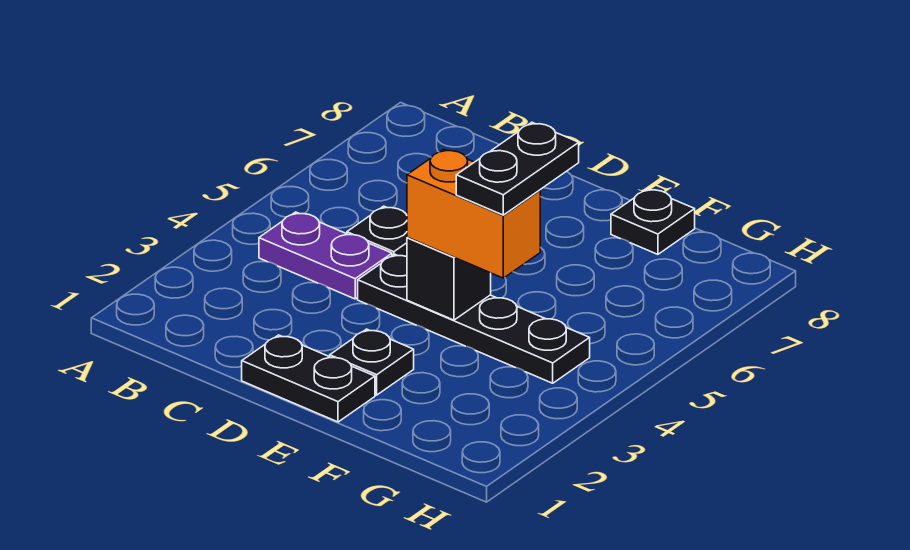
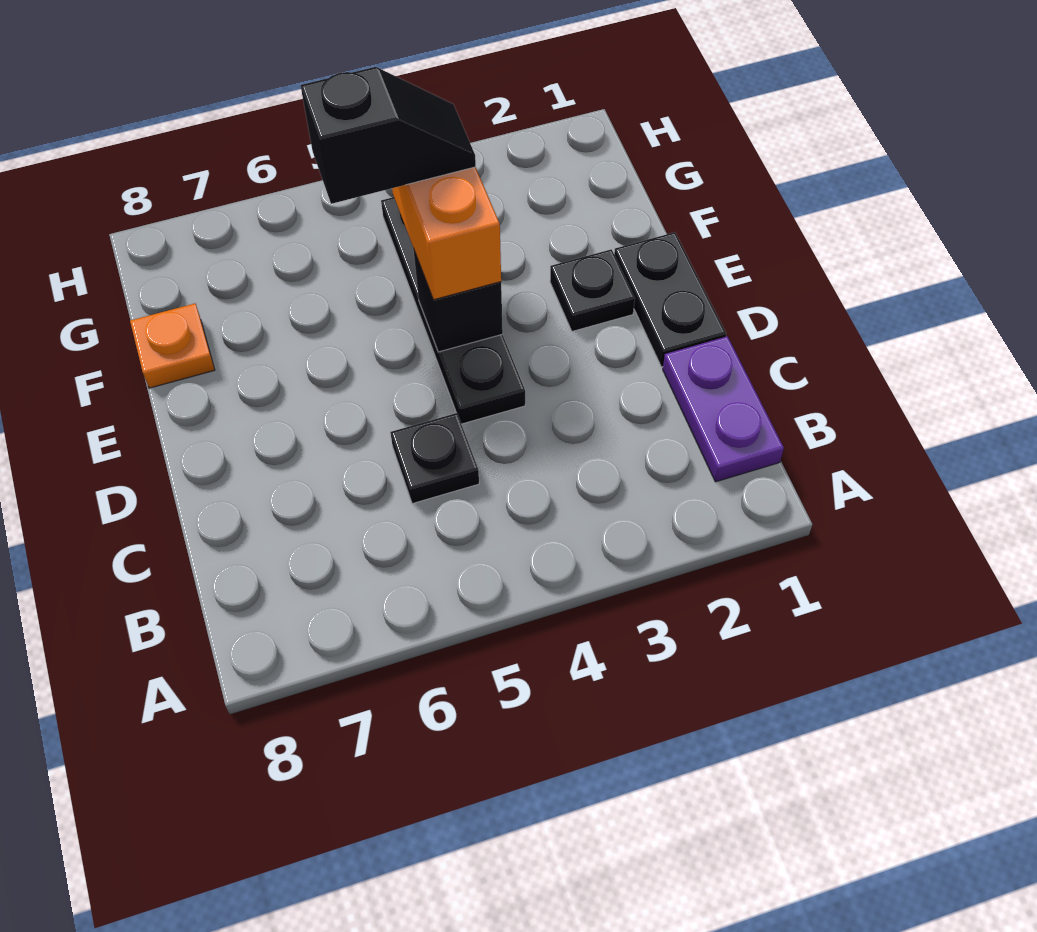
purple 1x2 plate [259,212,392,299] -> purple 1x2 plate moved to [663,336,784,482]
black 1x2 plate [456,122,579,215] -> black 1x2 slope [300,67,476,204]
black 1x1 plate [611,189,695,254] -> orange 1x1 plate [130,304,215,388]

